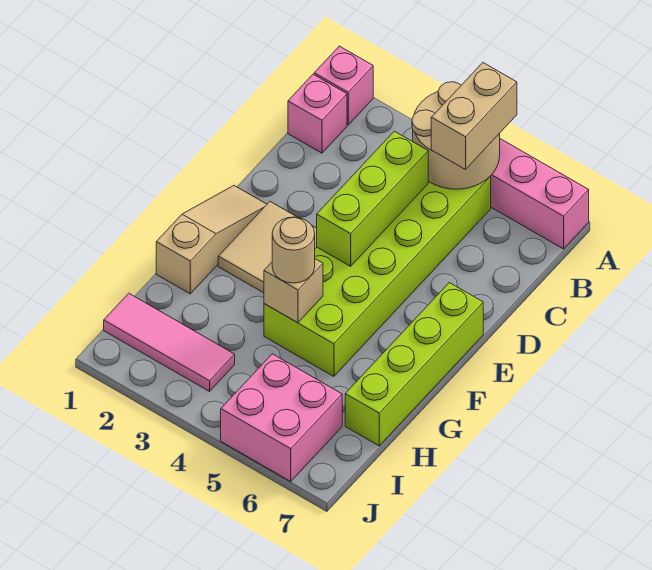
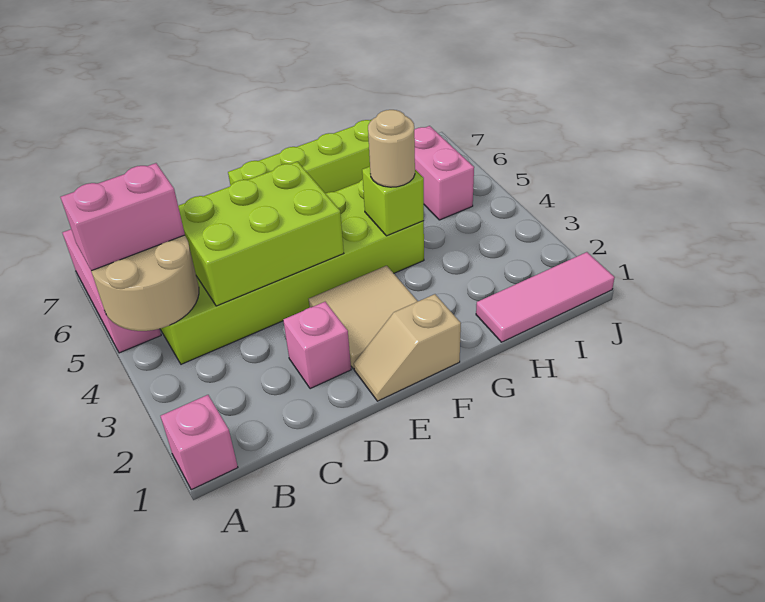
tan 1x2 brick [431,63,517,170] -> pink 1x2 brick [61,163,185,271]
pink 1x1 brick [288,74,347,153] -> pink 1x1 brick moved to [283,302,351,389]
lime 1x3 brick [317,131,428,266] -> lime 2x3 brick [178,162,344,306]
tan 1x3 slope [156,186,267,294] -> tan 1x2 slope [354,294,461,401]
tan 1x1 brick [264,259,323,323] -> lime 1x1 brick [362,167,424,236]
pink 1x3 tile [104,293,235,391] -> pink 1x3 tile turned to [476,252,615,342]
pink 2x2 brick [221,354,342,481] -> pink 1x2 brick [414,126,474,220]

